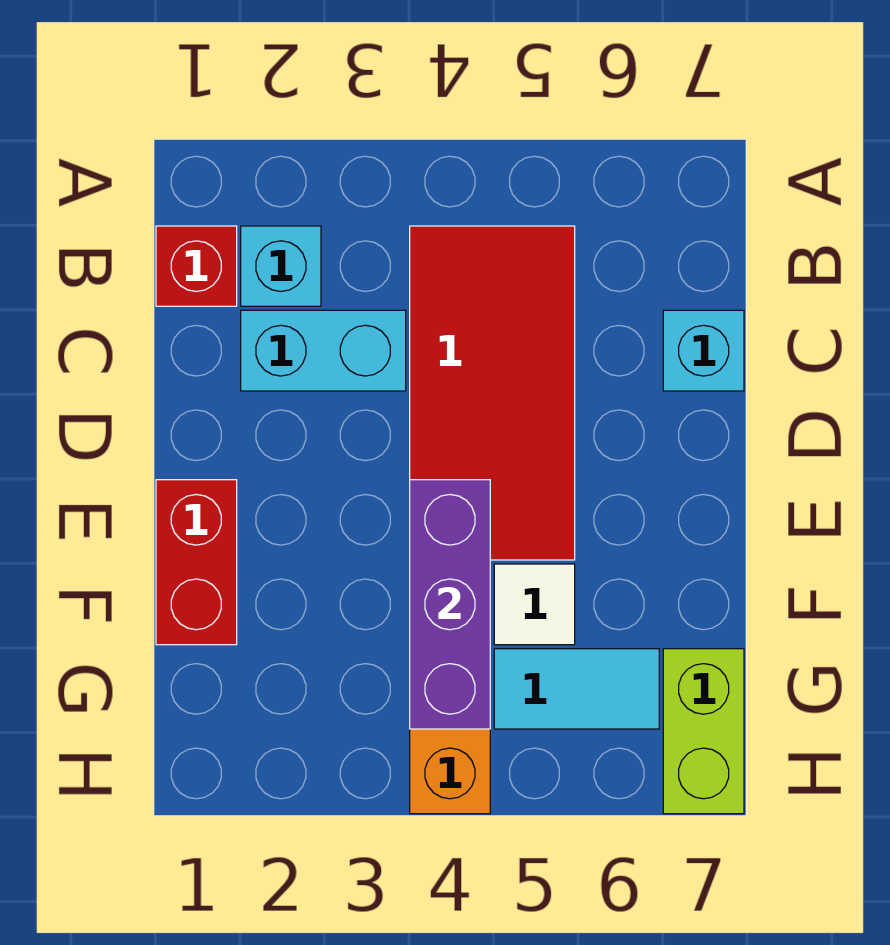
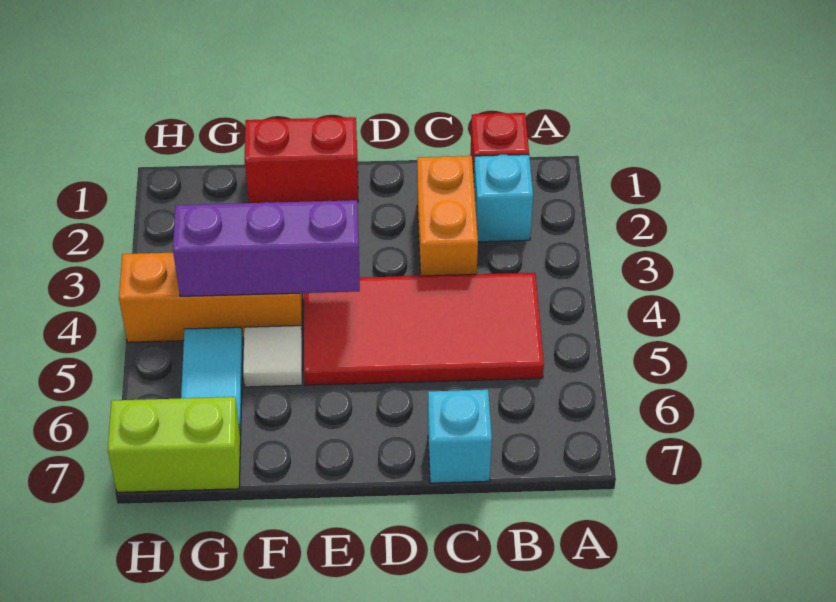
cyan 1x2 brick [241,310,406,391] -> orange 1x2 brick [417,156,478,276]

